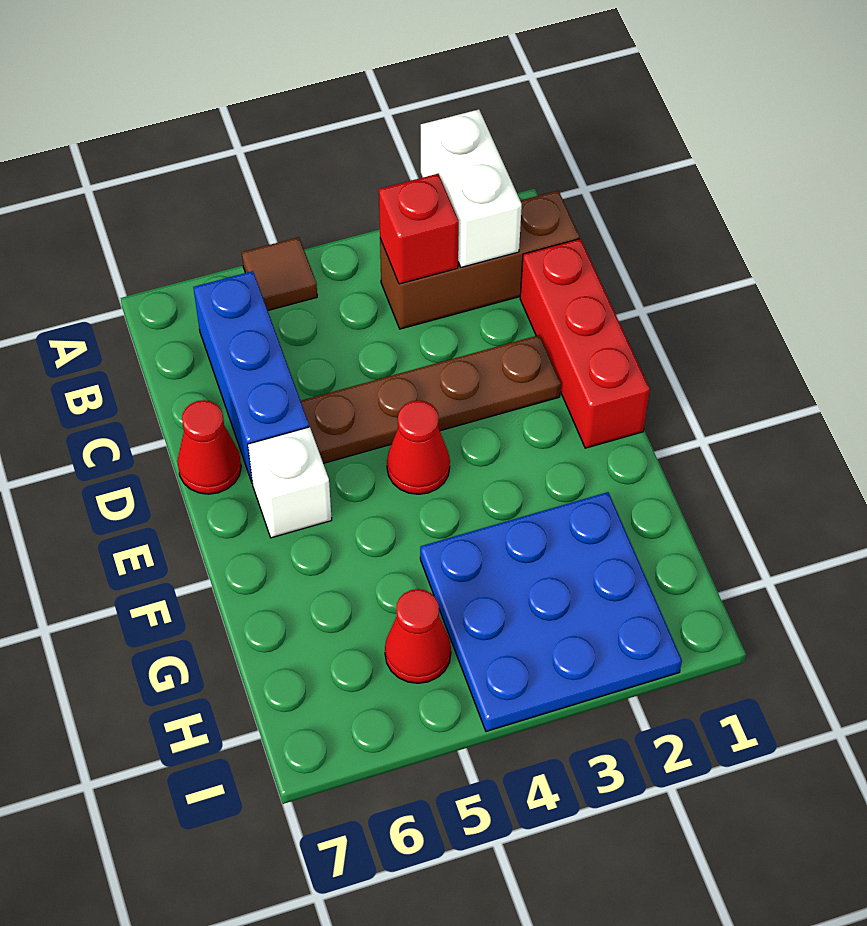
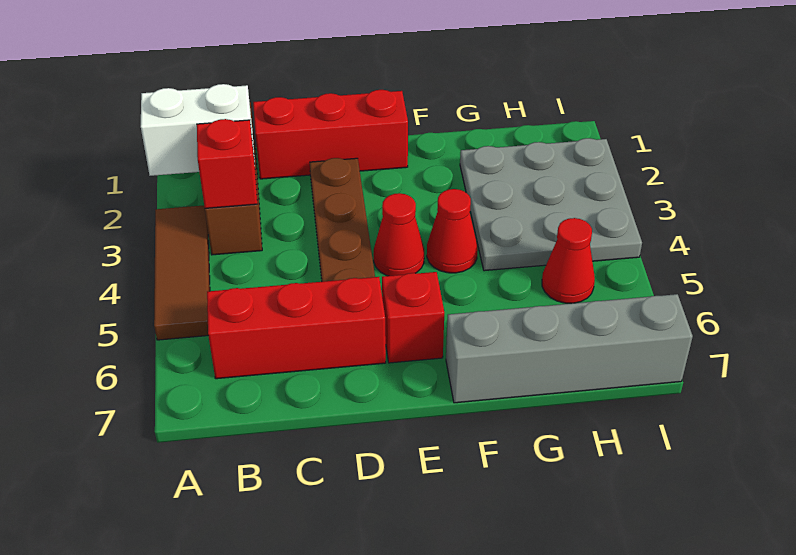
brown 1x1 tile [242,237,317,310] -> brown 1x3 tile [154,205,210,340]
blue 1x3 brick [193,271,309,482] -> red 1x3 brick [207,277,386,379]
red 1x1 cone [177,400,241,494] -> red 1x1 cone moved to [427,189,478,273]
white 1x1 brick [248,427,332,538] -> red 1x1 brick [382,272,444,363]
none -> grey 1x4 brick [446,294,693,403]
blue 3x3 plate [420,492,682,731] -> grey 3x3 plate [460,138,642,271]

